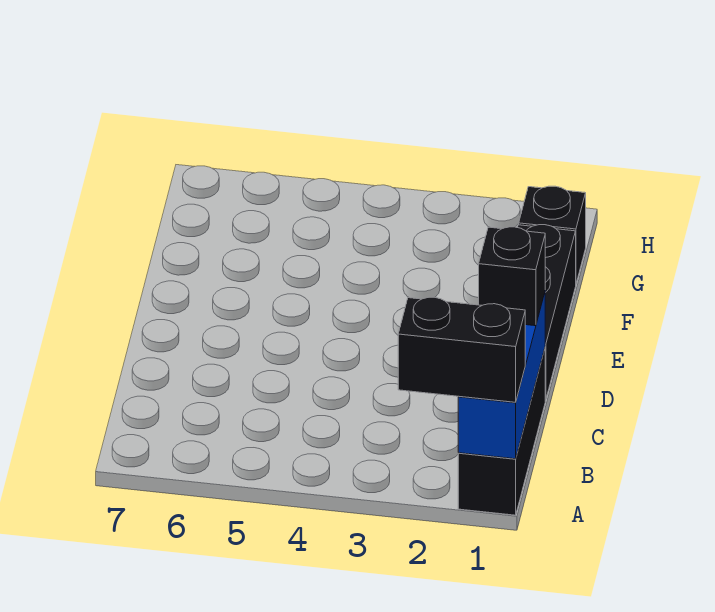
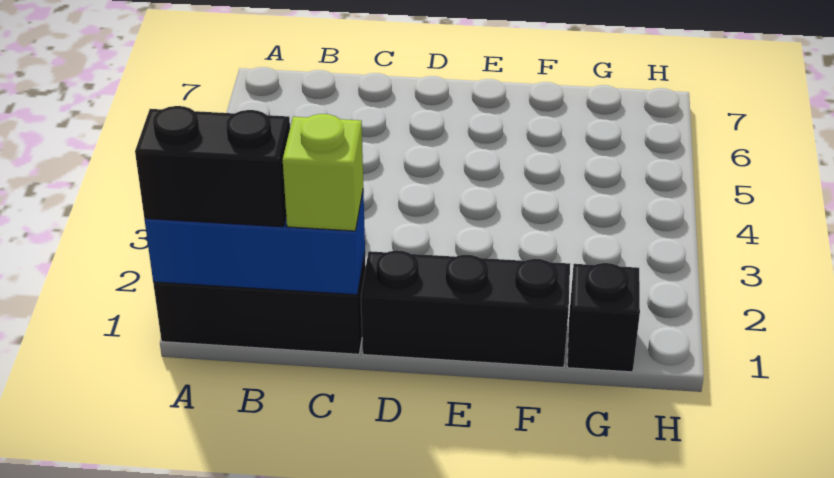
black 1x2 brick [398,297,525,402] -> black 1x2 brick turned to [135,106,290,227]
black 1x1 brick [479,227,545,326] -> lime 1x1 brick [283,114,363,231]

